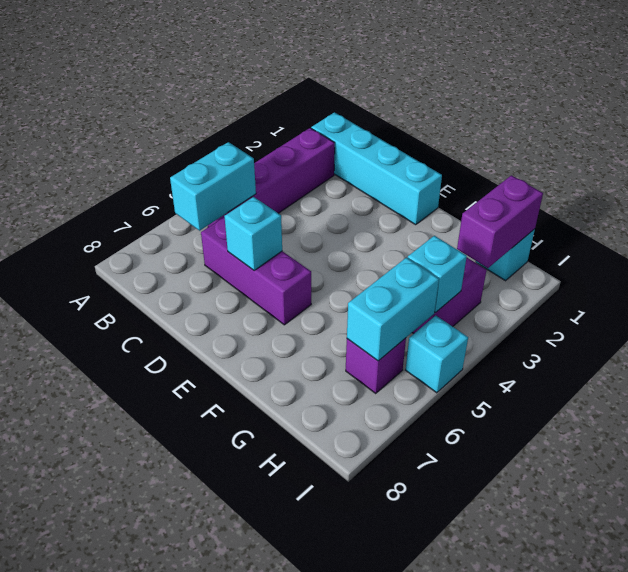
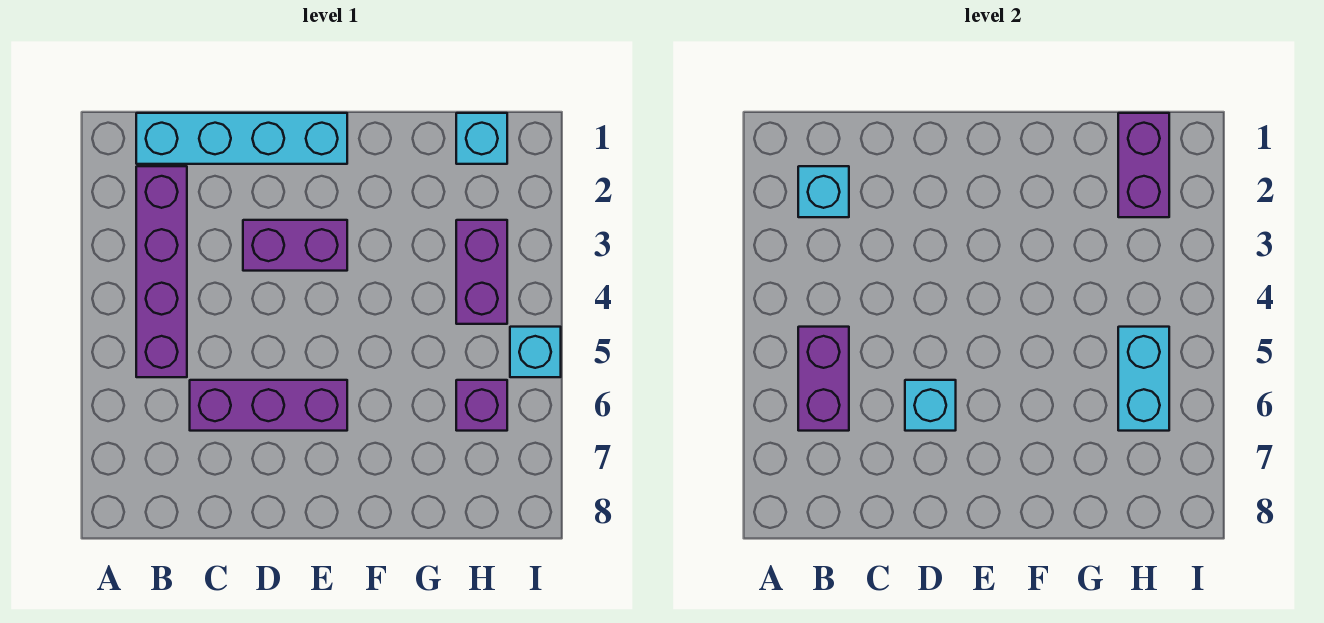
cyan 1x2 brick [170,142,256,231] -> purple 1x2 brick [798,327,849,431]
none -> purple 1x2 brick [243,220,347,271]
cyan 1x1 brick [408,236,467,312] -> cyan 1x1 brick moved to [798,166,849,217]

